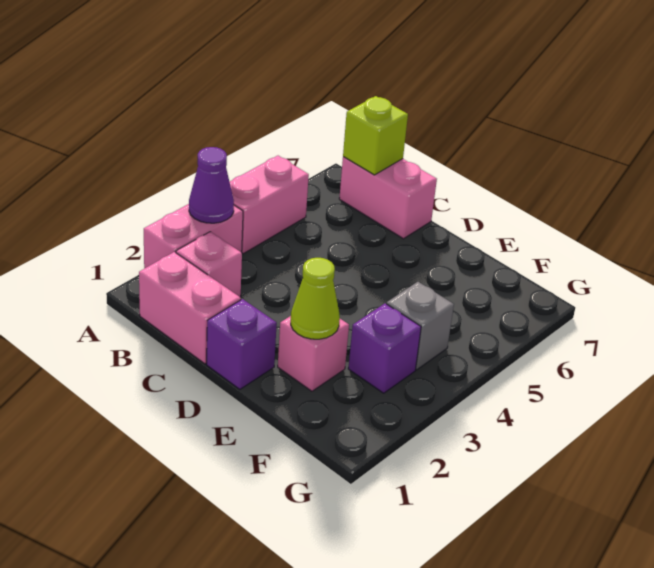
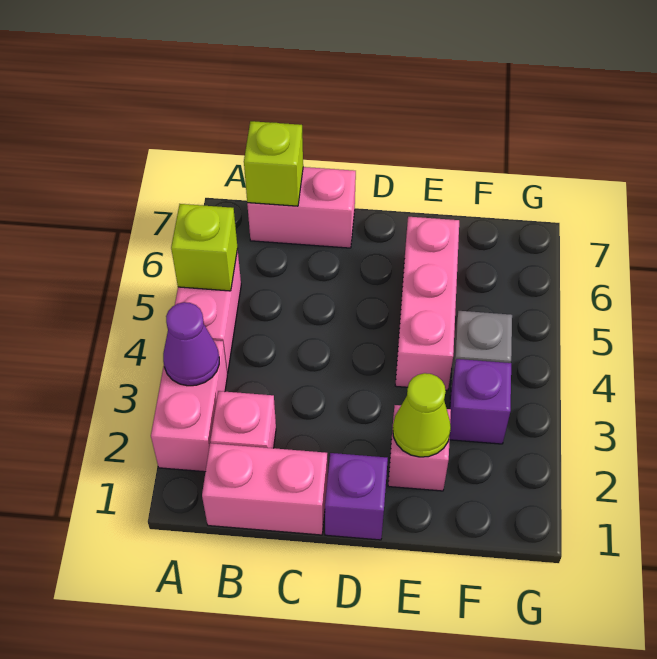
none -> lime 1x1 brick [171,204,238,291]
none -> pink 1x3 brick [395,217,459,390]

